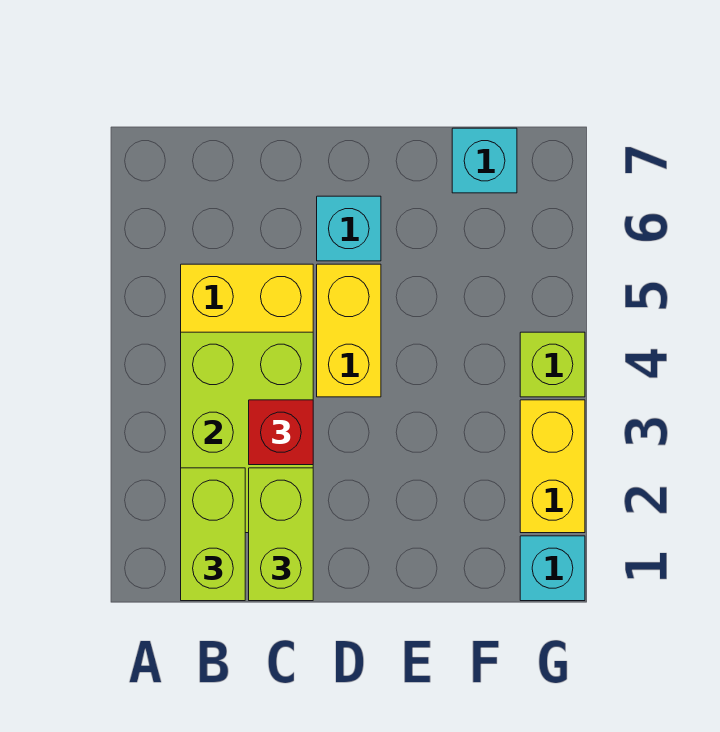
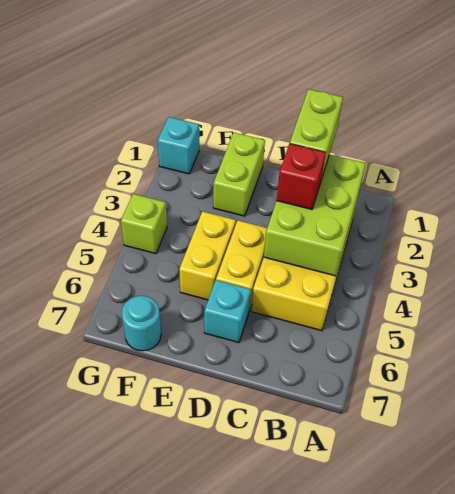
lime 1x2 brick [181,468,245,601] -> lime 1x2 brick moved to [213,133,265,216]
cyan 1x1 brick [452,128,517,193] -> cyan 1x1 round brick [122,296,161,351]
yellow 1x2 brick [520,400,585,533] -> yellow 1x2 brick moved to [179,211,236,300]

